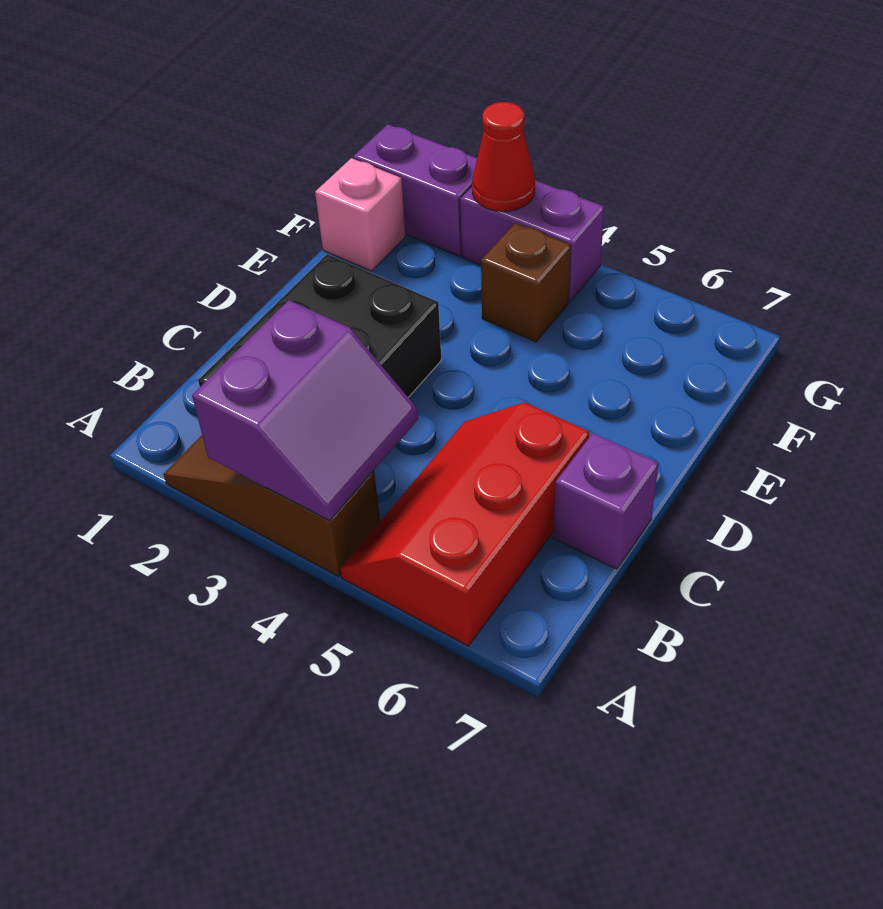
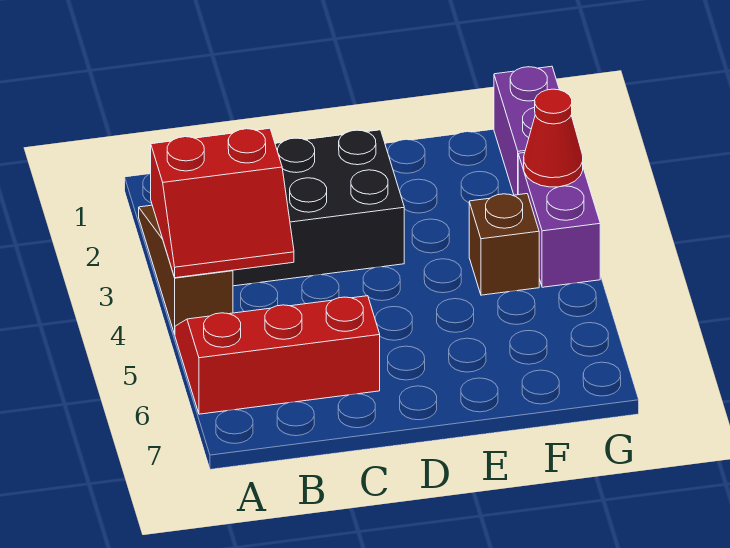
purple 2x2 slope [192,300,418,521] -> red 2x2 slope [151,128,294,278]
purple 1x1 brick [553,433,659,569] -> none
pink 1x1 brick [315,158,406,271] -> none

